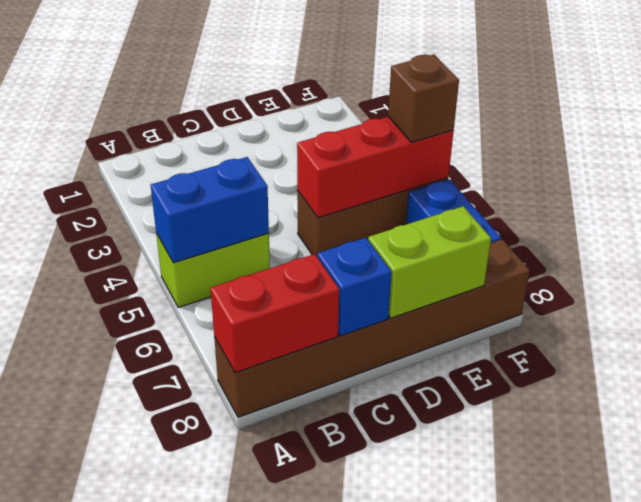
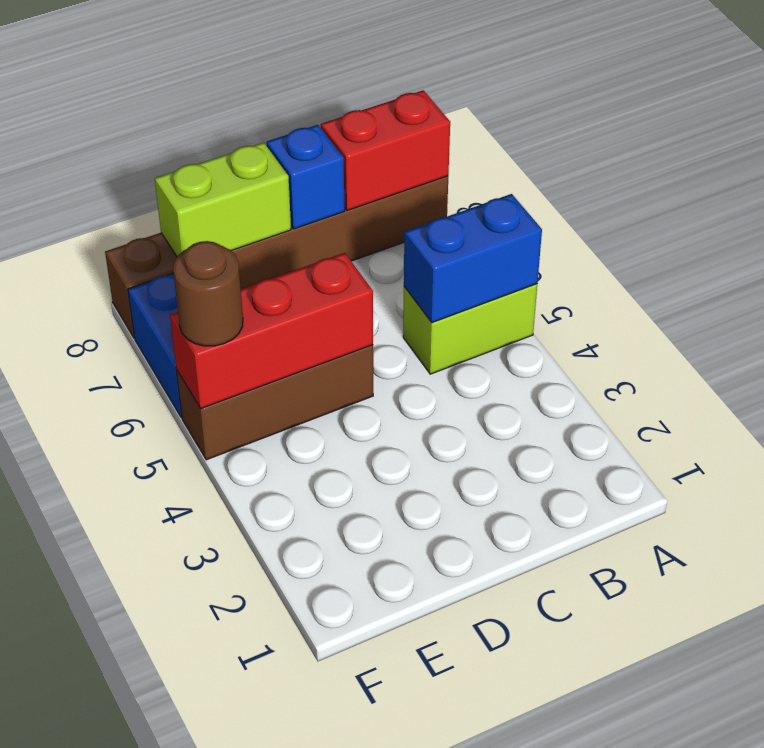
brown 1x1 brick [388,55,459,142] -> brown 1x1 round brick [173,241,243,346]

